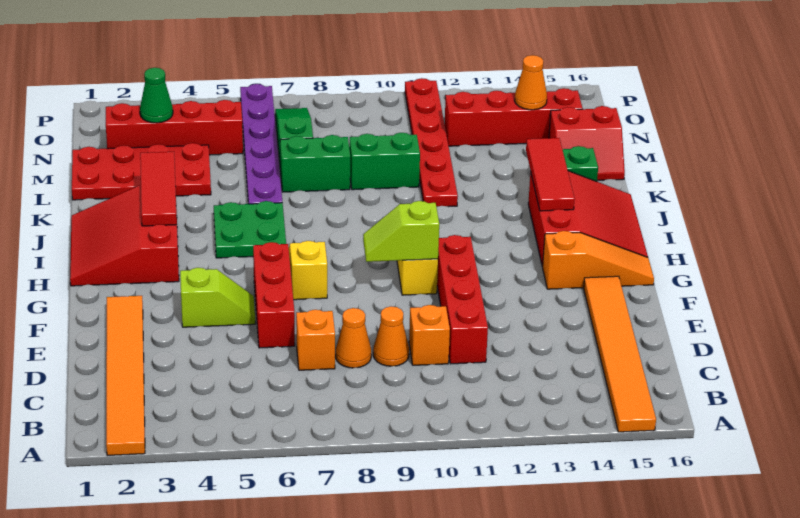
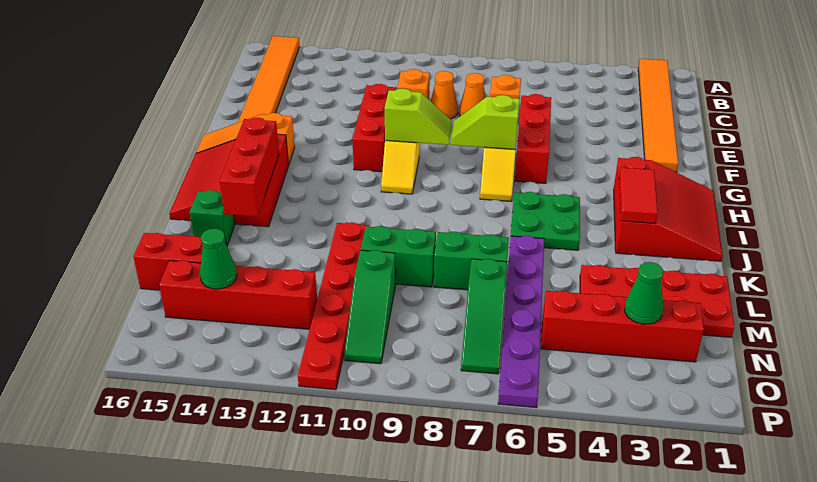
red 1x4 brick [437,235,488,364] -> red 1x3 brick [352,84,396,172]
lime 1x2 slope [180,268,255,327] -> lime 1x2 slope moved to [451,95,520,150]
red 1x3 tile [140,152,177,226] -> red 1x2 tile [619,168,658,223]
red 1x3 tile [526,138,575,211] -> red 1x3 brick [220,118,279,217]
none -> green 1x3 slope [344,250,396,364]
orange 1x1 cone [515,55,547,110] -> green 1x1 cone [200,229,237,289]

